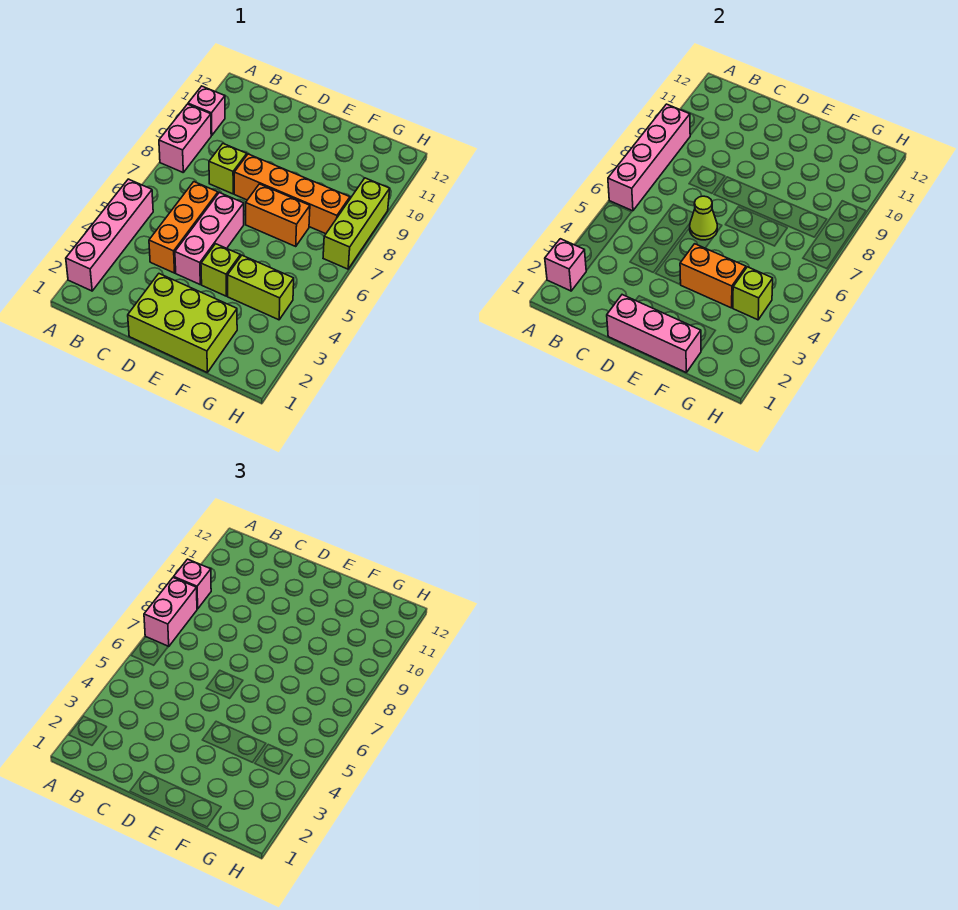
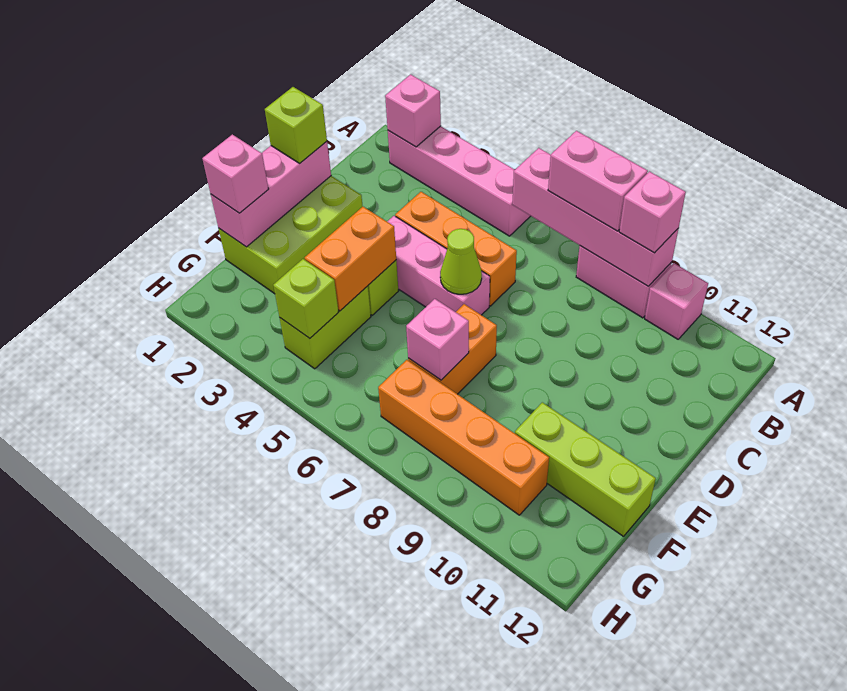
lime 1x1 brick [209,144,247,194] -> lime 1x1 brick moved to [265,87,327,163]
orange 1x4 brick [234,154,350,234] -> orange 1x4 brick turned to [378,360,549,515]
none -> pink 1x1 brick [202,134,268,213]
none -> pink 1x1 brick [406,299,469,380]
lime 1x3 brick [323,178,390,269] -> lime 1x3 brick moved to [515,402,656,536]

